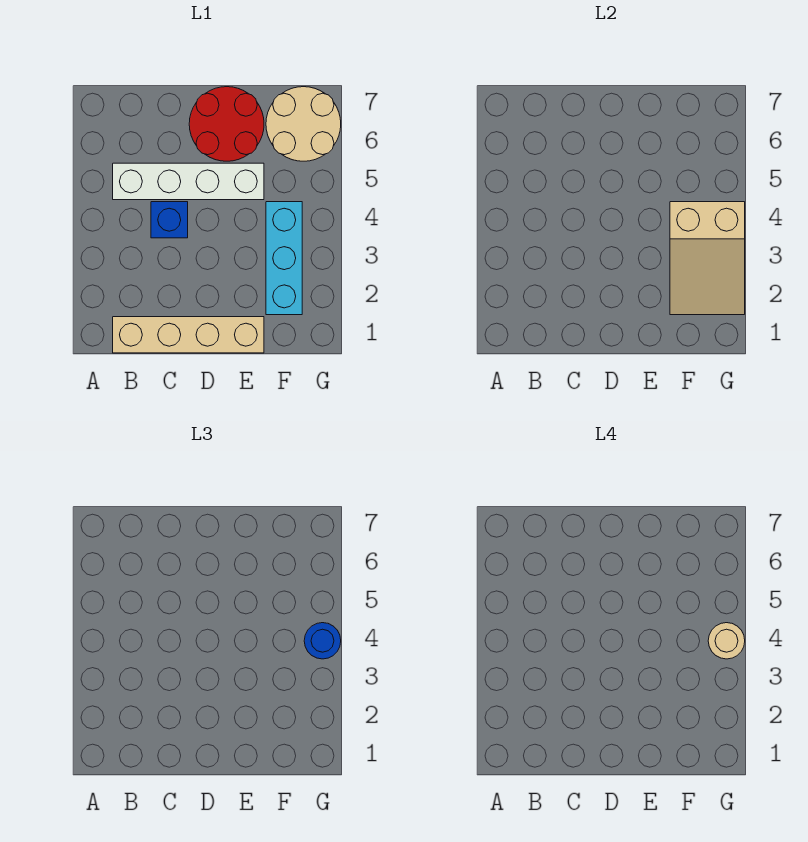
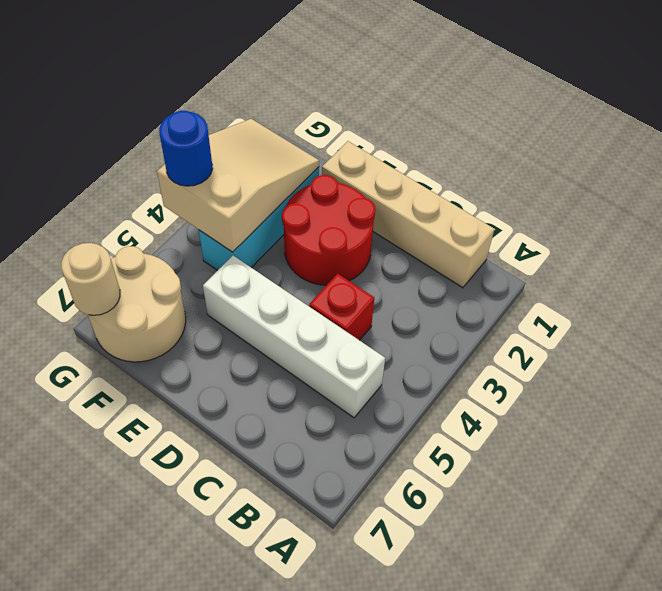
blue 1x1 brick [151,202,188,238] -> red 1x1 brick [309,274,374,340]
red 2x2 round brick [189,87,264,161] -> red 2x2 round brick moved to [282,175,375,285]
tan 1x1 round brick [708,623,745,659] -> tan 1x1 round brick moved to [61,243,120,315]

